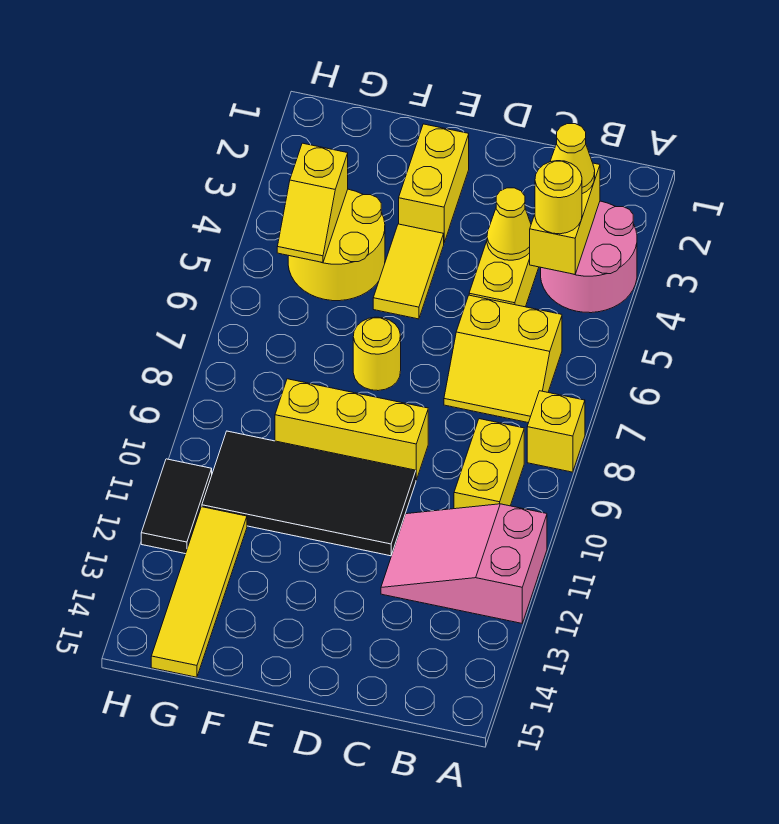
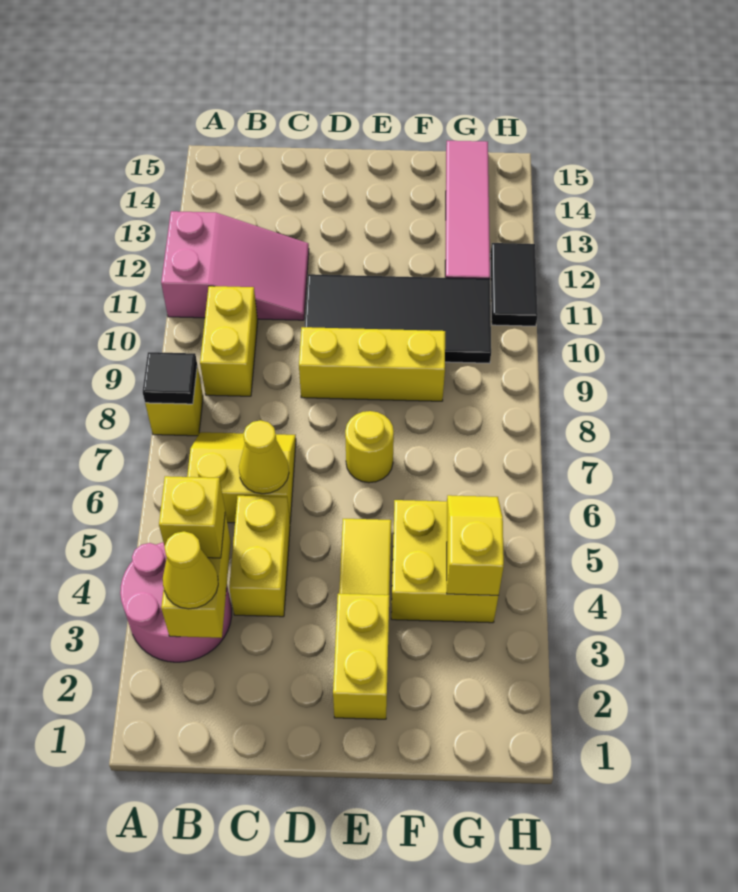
none -> black 1x1 tile [143,352,197,404]
yellow 1x1 round brick [535,161,582,234] -> yellow 1x1 brick [159,476,225,558]
yellow 1x1 cone [487,188,531,260] -> yellow 1x1 cone moved to [239,420,289,494]
yellow 2x2 round brick [288,189,385,301] -> yellow 2x2 brick [391,500,498,623]
yellow 1x4 tile [151,507,247,677] -> pink 1x4 tile [445,141,490,279]

